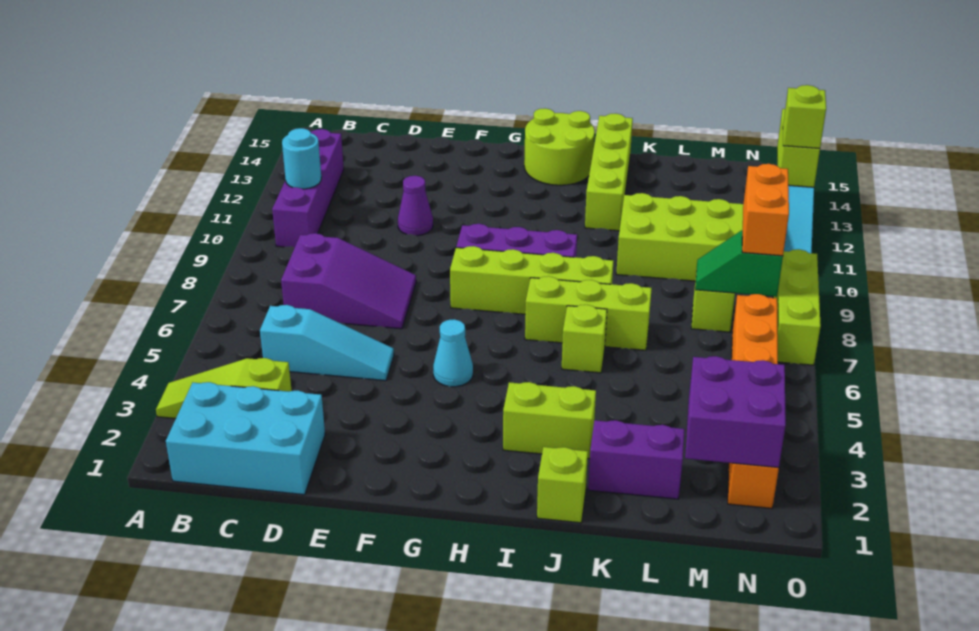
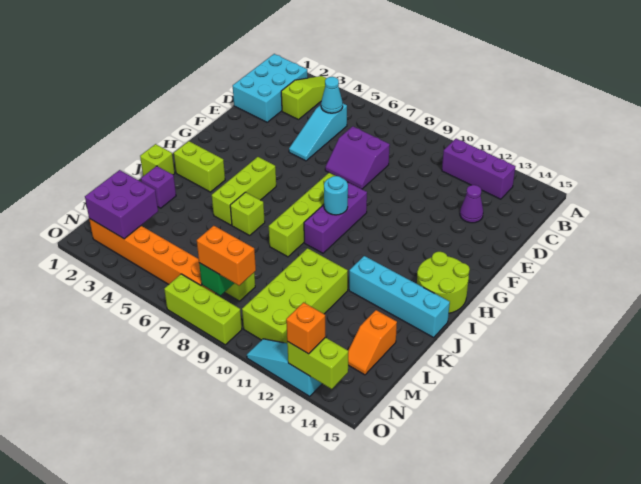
purple 1x4 brick [272,129,344,247] -> purple 1x3 brick [442,139,515,199]
cyan 1x1 round brick [282,128,321,189] -> cyan 1x1 round brick moved to [324,176,348,215]
purple 2x3 slope [281,233,416,329] -> purple 2x2 slope [325,126,390,189]
purple 1x1 cone [398,176,433,236] -> purple 1x1 cone moved to [460,185,483,223]
cyan 1x1 cone [433,319,473,387] -> cyan 1x1 cone moved to [321,77,343,113]
lime 1x2 brick [503,382,596,459] -> lime 1x2 brick turned to [174,141,225,192]
lime 1x3 brick [525,276,652,350] -> lime 1x3 brick moved to [212,157,276,225]
lime 1x4 brick [585,113,633,231] -> cyan 1x4 brick [349,256,450,337]
purple 1x2 brick [588,420,685,499] -> purple 1x1 brick [141,166,176,208]
none -> orange 1x2 slope [348,310,397,375]
lime 1x1 brick [783,85,826,148] -> orange 1x1 brick [286,302,325,354]

